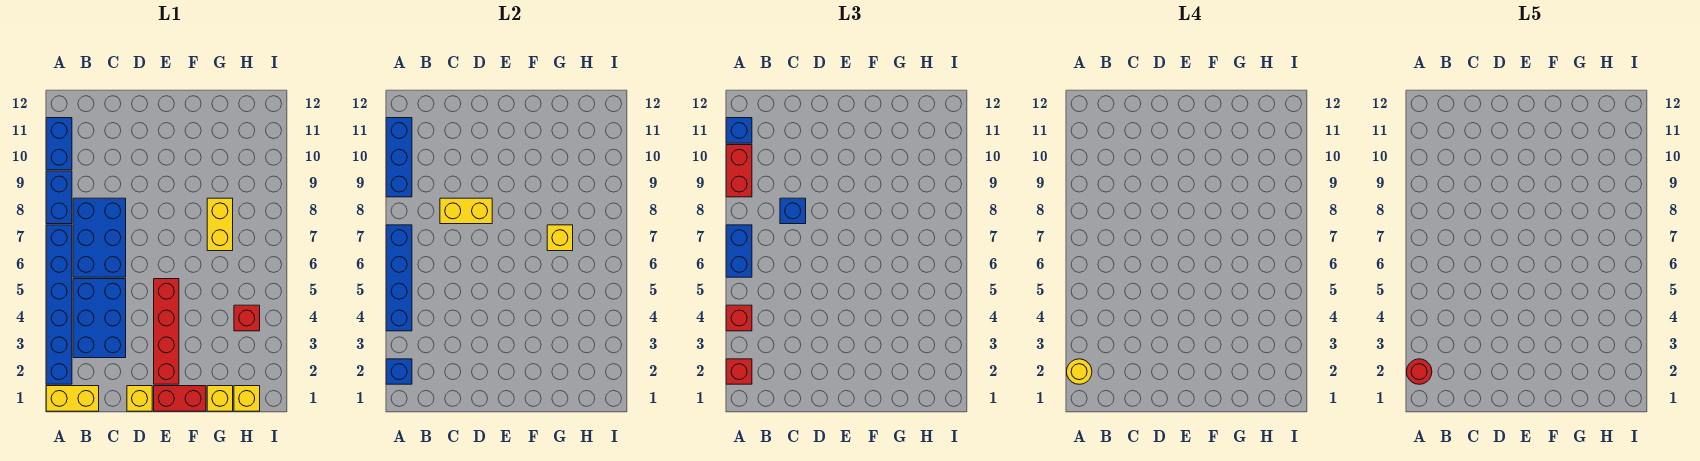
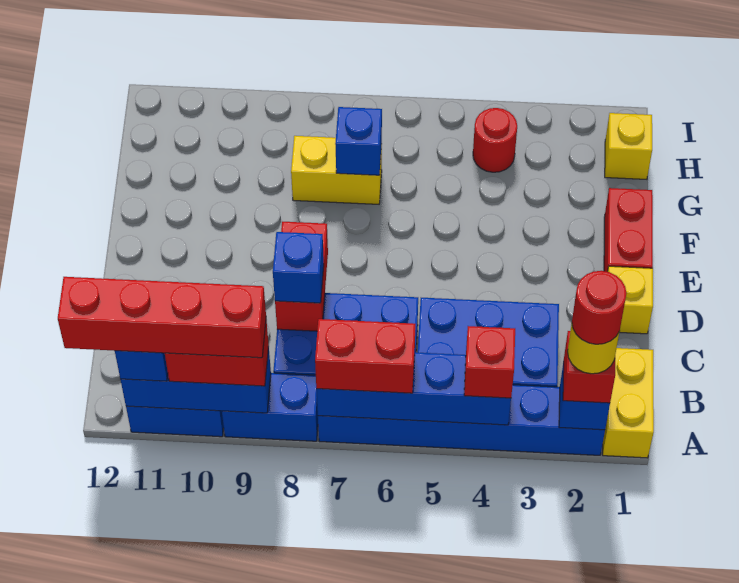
blue 1x2 brick [726,225,752,277] -> red 1x2 brick [315,319,415,393]
yellow 1x2 brick [440,198,492,224] -> red 1x2 brick [275,222,328,331]
red 1x4 brick [154,279,179,384] -> red 1x4 brick moved to [58,277,266,358]
yellow 1x1 brick [207,386,233,411] -> none
yellow 1x1 brick [547,225,573,251] -> blue 1x1 brick [335,107,382,175]
red 1x1 brick [234,305,260,331] -> red 1x1 round brick [473,108,517,172]

